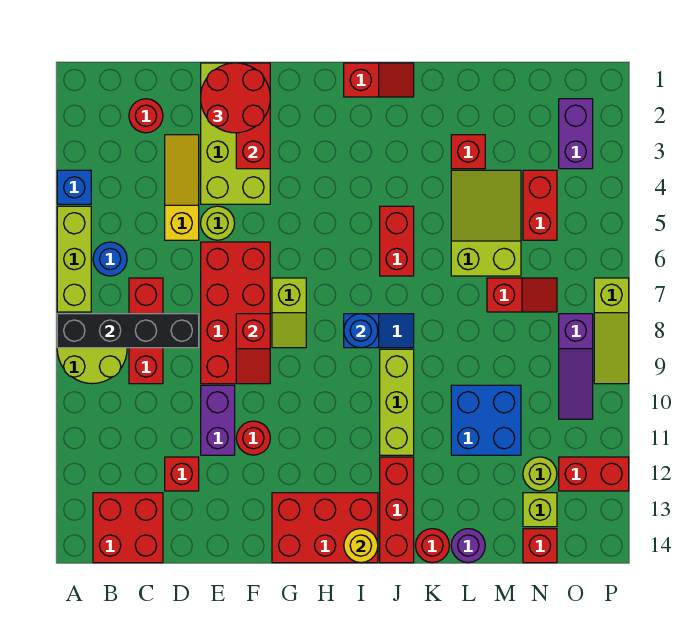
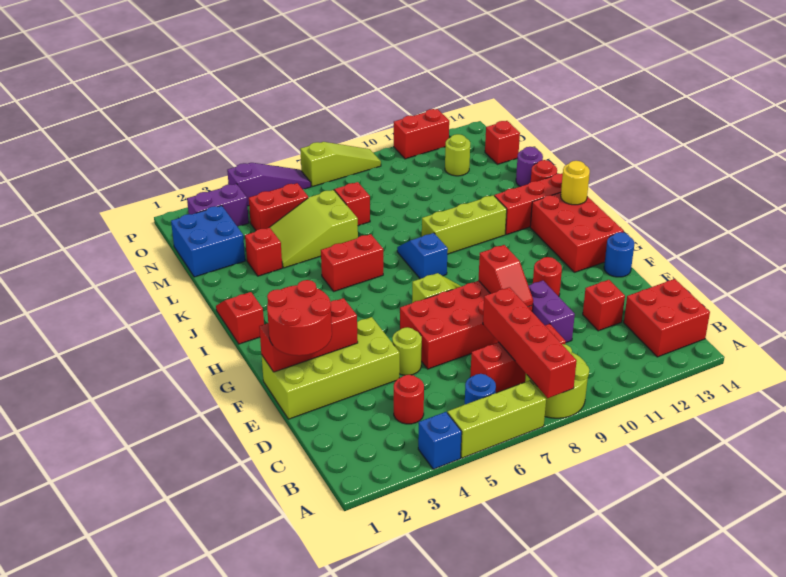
black 1x4 brick [57,314,199,348] -> red 1x4 brick [483,287,577,398]
red 1x1 round brick [129,99,163,133] -> red 1x1 round brick moved to [394,375,424,424]
yellow 1x3 slope [165,135,199,240] -> none
purple 1x2 brick [201,385,235,455] -> purple 1x2 brick turned to [528,281,575,343]
red 1x2 slope [236,314,270,384] -> red 1x2 slope turned to [478,245,533,307]
blue 1x1 round brick [344,314,378,348] -> blue 1x1 round brick moved to [604,232,635,277]
blue 2x2 brick [451,385,521,455] -> blue 2x2 brick moved to [171,206,245,277]
lime 1x1 brick [523,493,557,527] -> none
purple 1x3 slope [559,314,593,419] -> purple 1x3 slope moved to [227,163,311,206]
red 1x2 brick [559,457,629,491] -> red 1x2 brick turned to [394,109,449,159]

